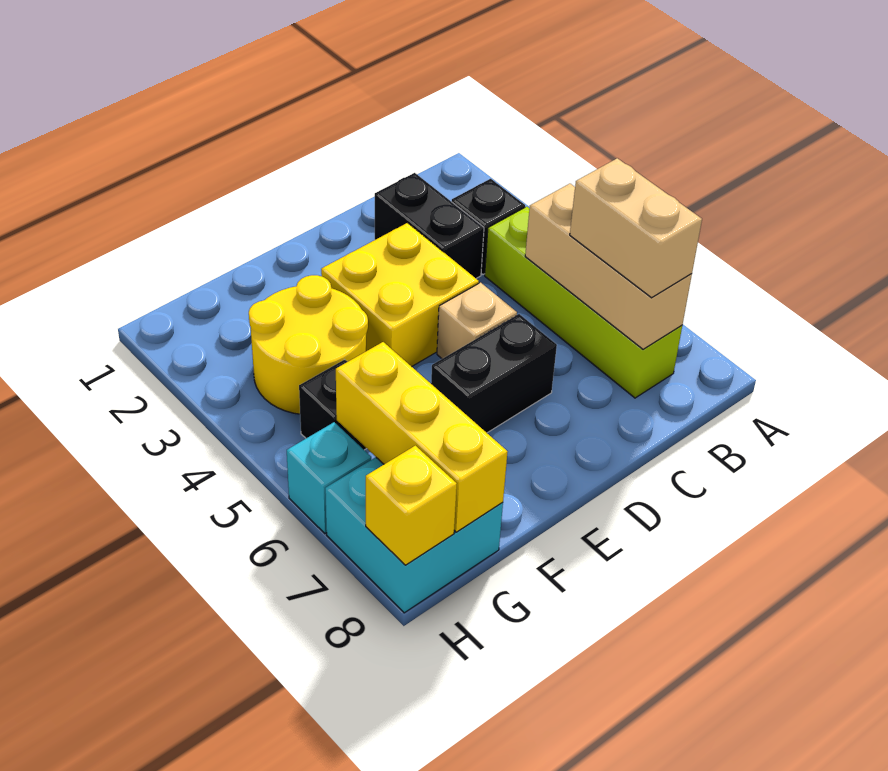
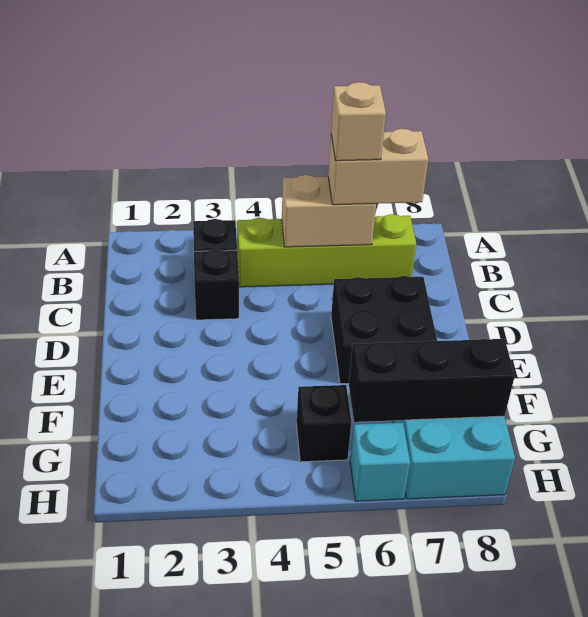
tan 1x3 brick [525,184,692,349] -> tan 1x2 brick [282,175,376,247]
black 1x2 brick [375,173,484,278] -> black 1x1 brick [194,249,239,320]
yellow 2x2 brick [321,223,479,367] -> none
tan 1x1 brick [437,283,517,359] -> tan 1x1 brick moved to [331,82,386,161]
black 1x2 brick [431,314,557,433] -> black 2x2 brick [331,276,437,384]
yellow 2x2 round brick [249,275,368,414] -> none
yellow 1x3 brick [336,342,507,532] -> black 1x3 brick [349,339,515,422]
yellow 1x1 brick [366,446,457,565] -> none

